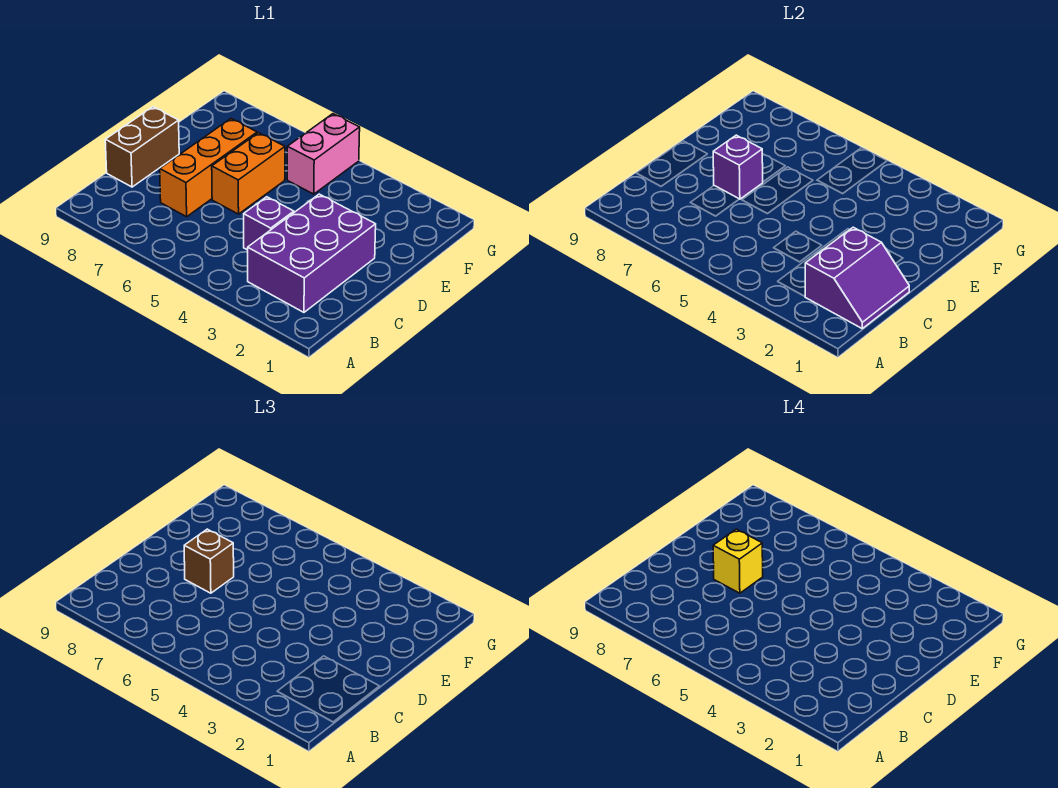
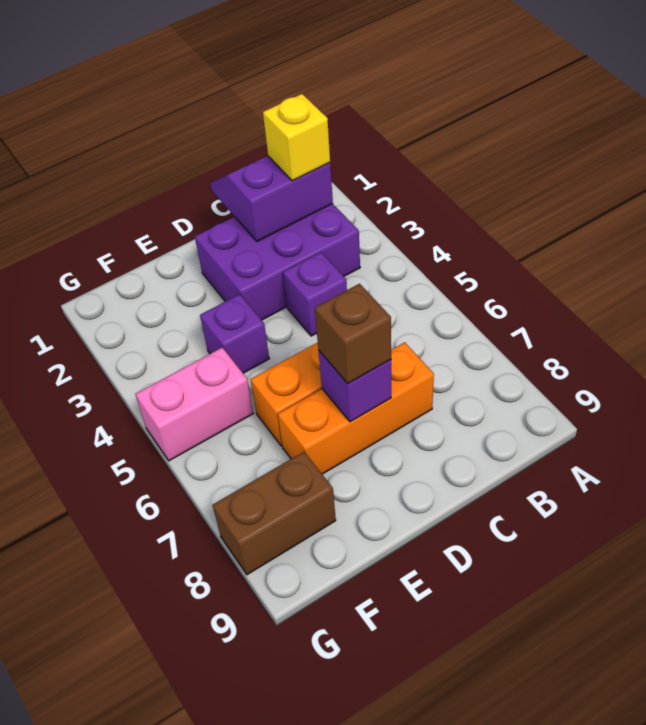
brown 1x2 brick [105,107,179,187] -> brown 1x2 brick moved to [213,452,336,575]
yellow 1x1 brick [713,529,763,593] -> yellow 1x1 brick moved to [263,94,330,181]
none -> purple 1x1 brick [200,294,269,373]

